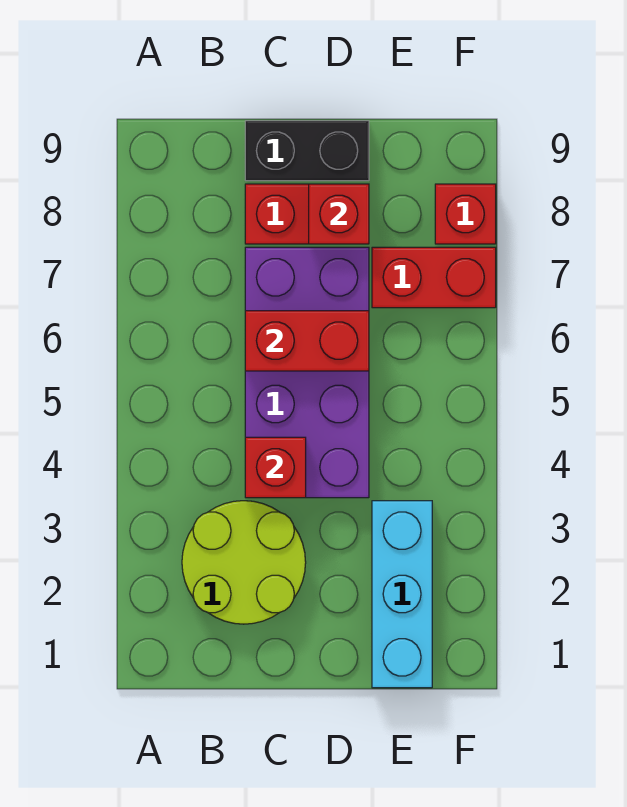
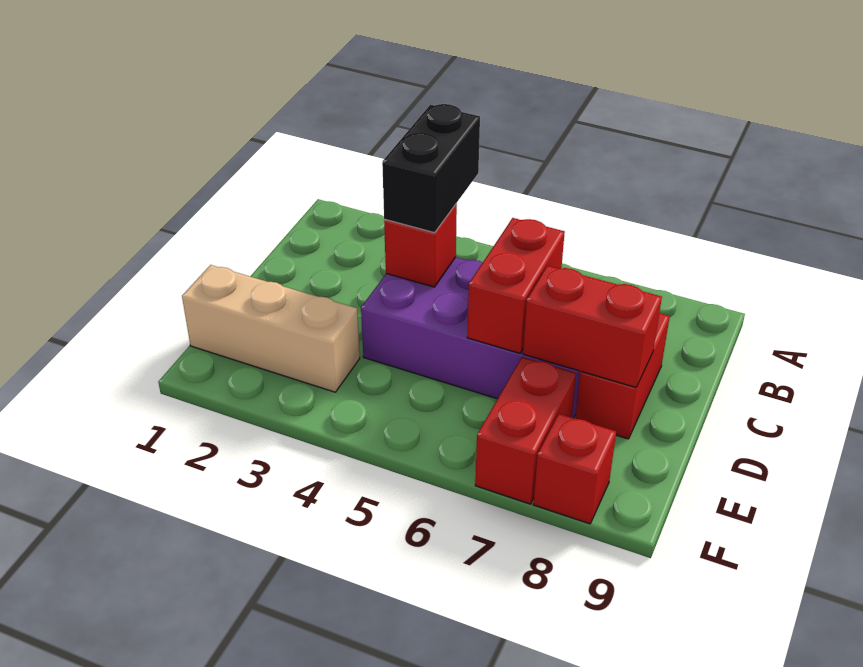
lime 2x2 round brick [182,501,306,624] -> none
black 1x2 brick [245,121,369,181] -> black 1x2 brick moved to [382,104,480,233]
red 1x1 brick [309,184,369,244] -> red 1x2 brick [523,266,662,387]
cyan 1x3 brick [372,501,432,688] -> tan 1x3 brick [182,265,360,392]

